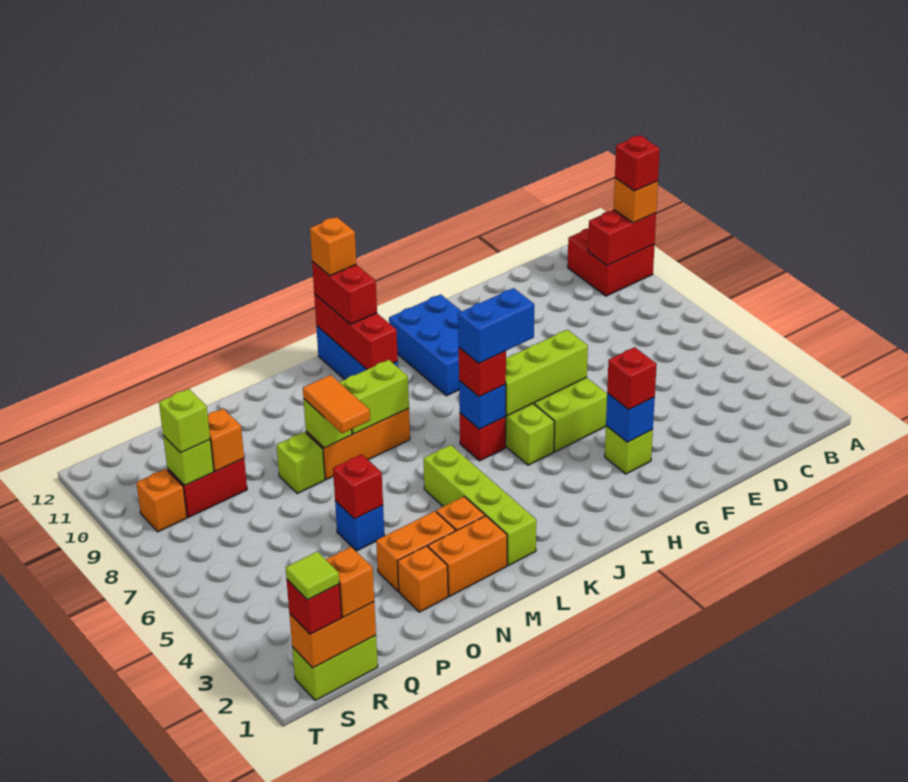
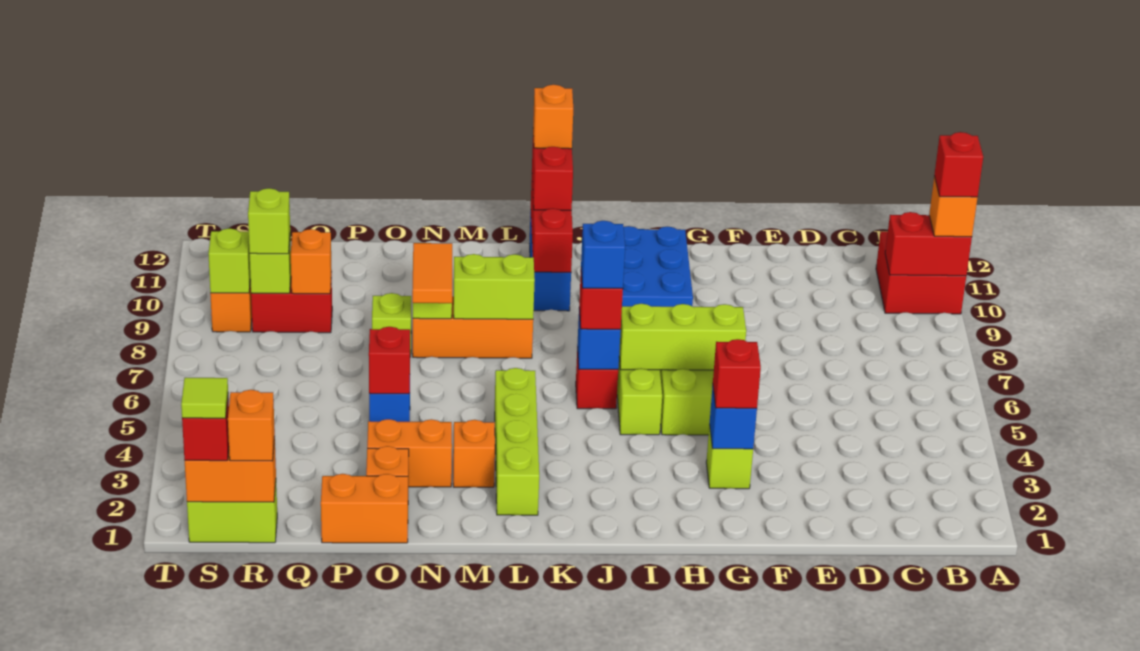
blue 1x2 brick [458,288,534,363] -> blue 1x1 brick [581,221,625,289]
orange 1x2 brick [428,516,507,596] -> orange 1x2 brick moved to [321,474,408,543]
none -> lime 1x1 brick [208,228,250,293]

